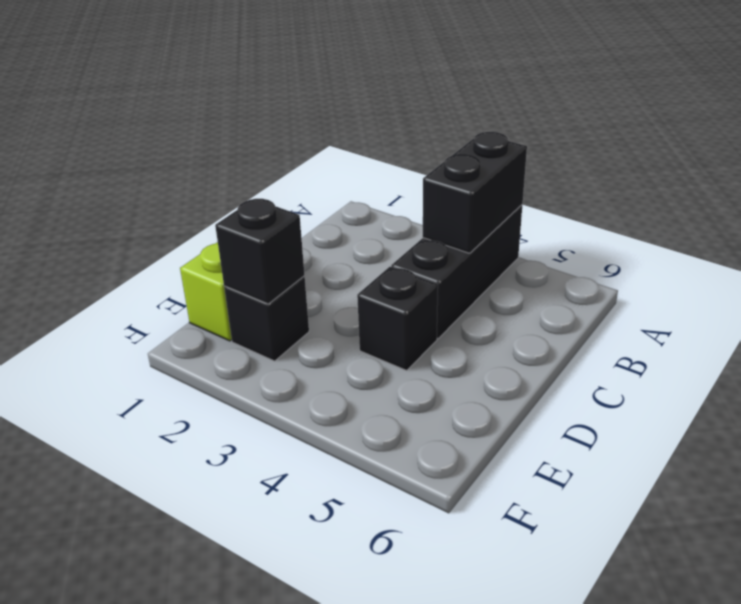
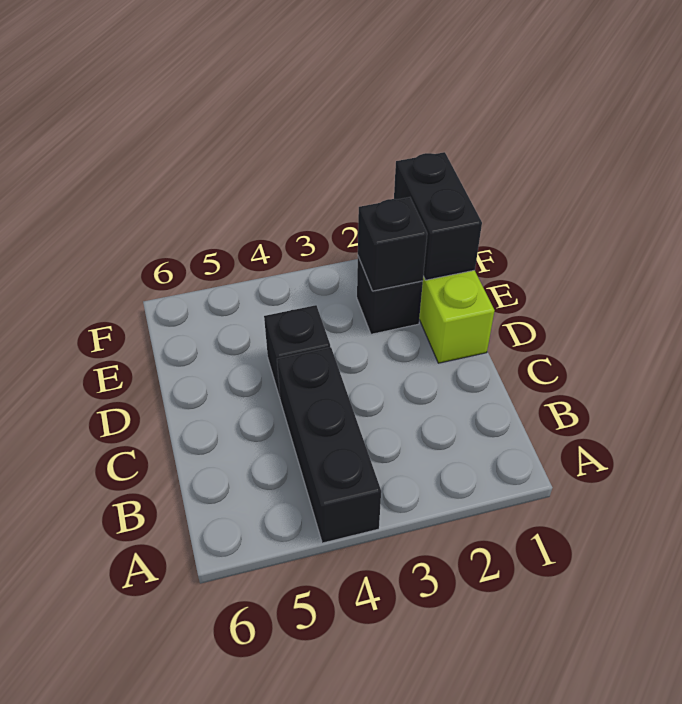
black 1x2 brick [423,132,527,253] -> black 1x2 brick moved to [394,152,482,280]

